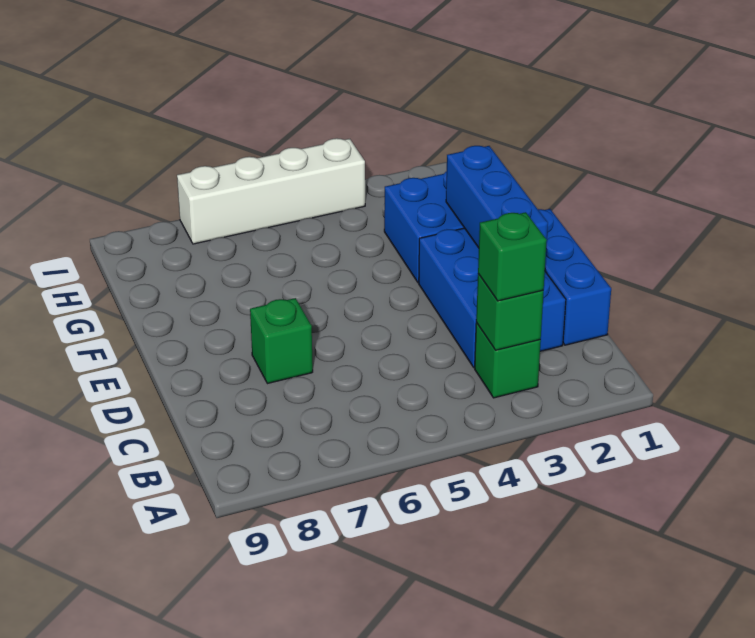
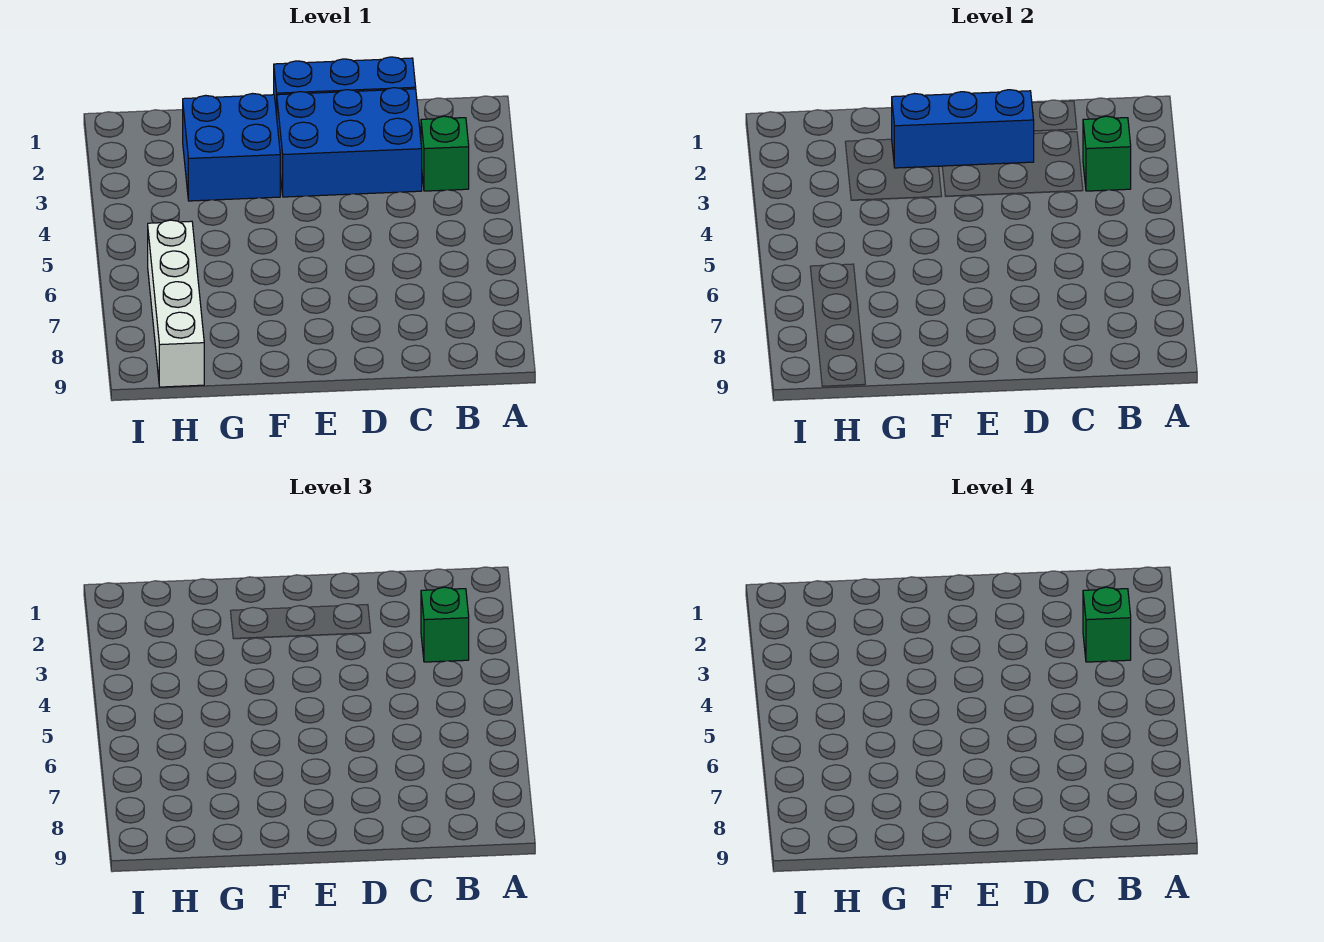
green 1x1 brick [250,298,313,384] -> green 1x1 brick moved to [1083,587,1131,662]
white 1x4 brick [177,138,365,244] -> white 1x4 brick moved to [148,220,204,387]

